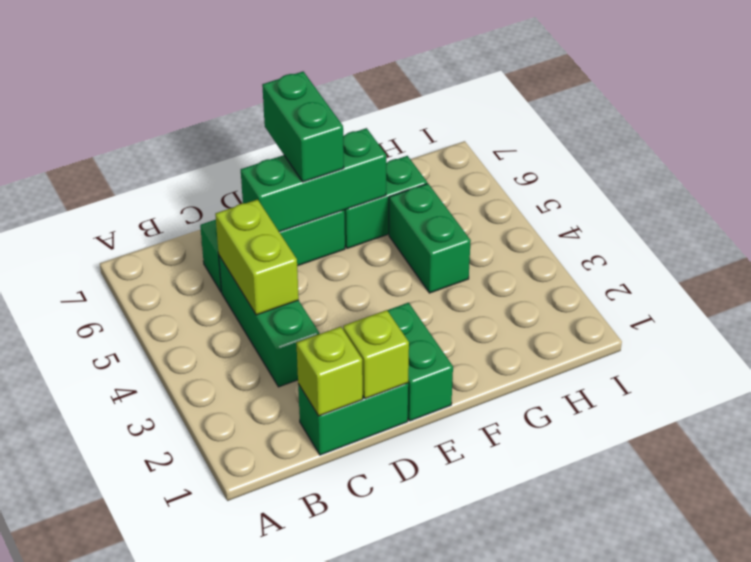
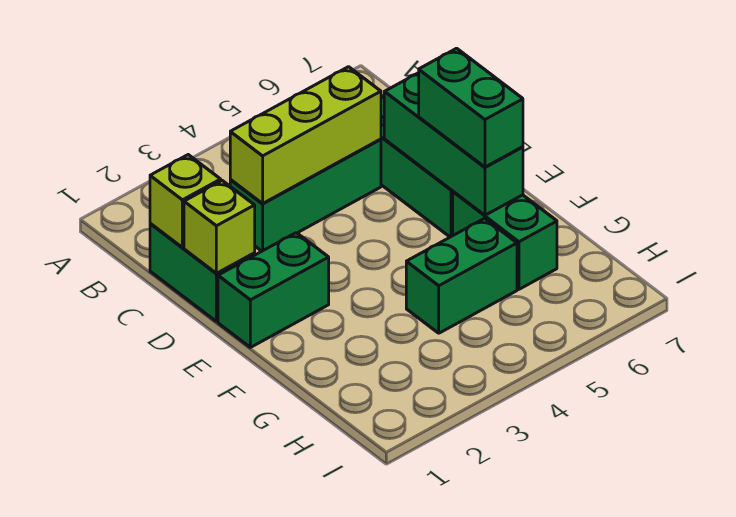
lime 1x2 brick [215,200,299,315] -> lime 1x3 brick [230,67,381,203]
green 1x2 brick [262,72,344,182] -> green 1x2 brick turned to [419,48,523,167]

